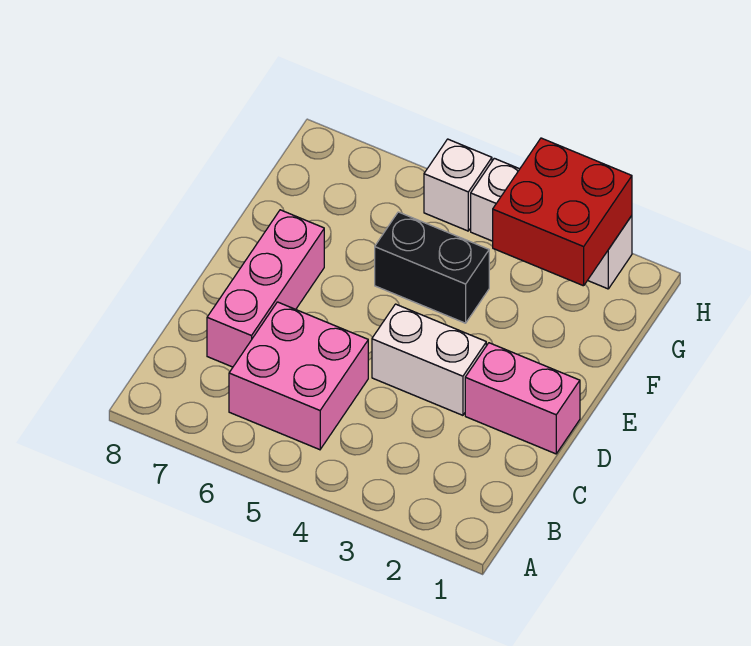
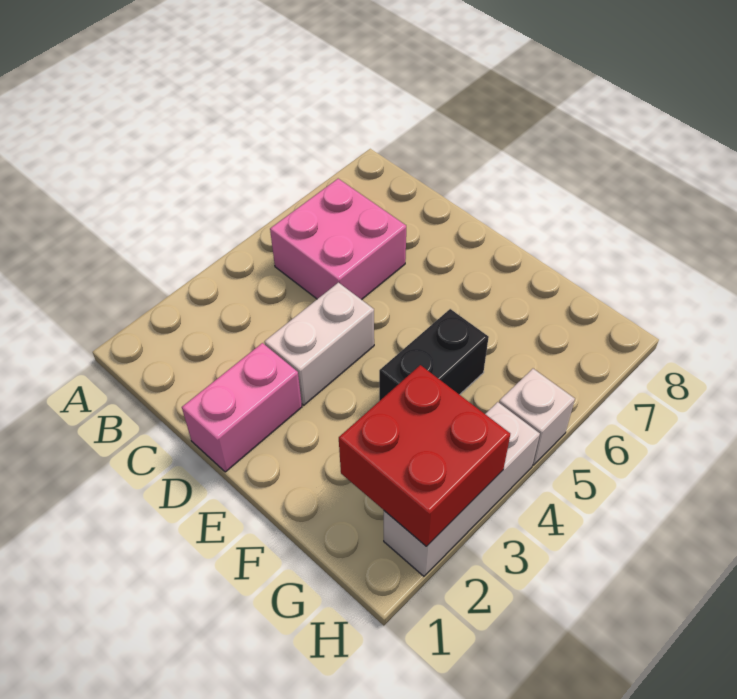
pink 1x3 brick [207,210,324,367] -> none

